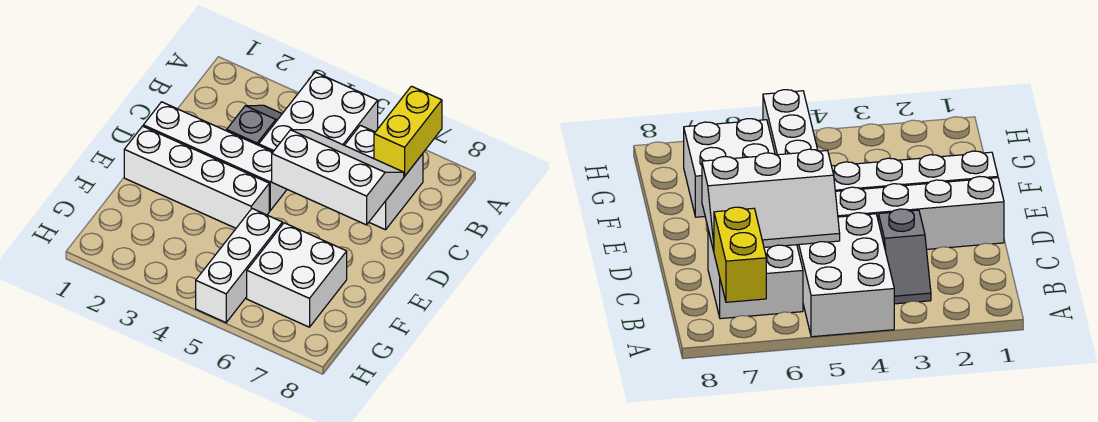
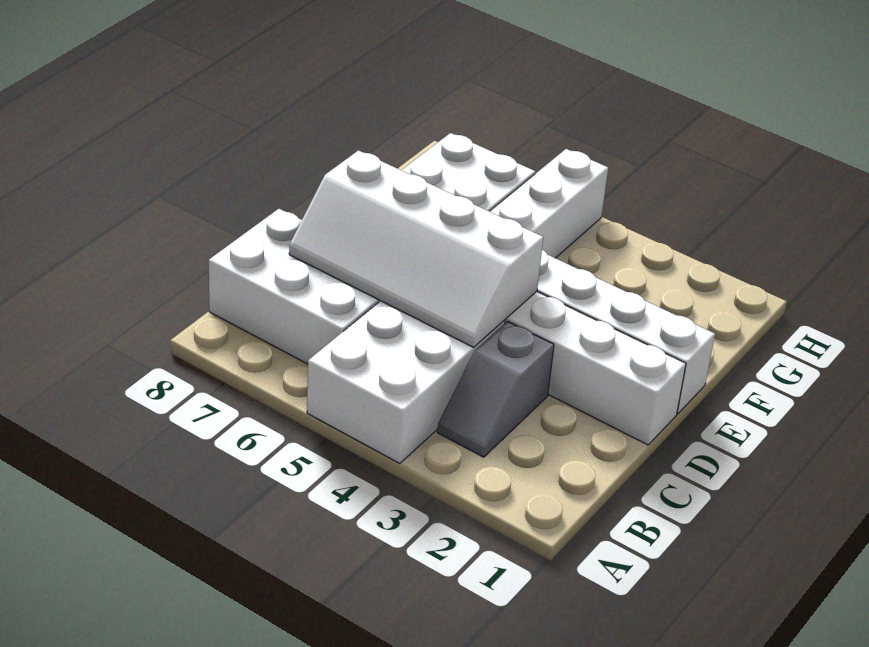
yellow 1x2 brick [374,86,442,176] -> none
white 2x2 brick [345,125,423,230] -> white 2x3 brick [209,209,380,364]
white 2x3 slope [272,130,404,225] -> white 2x4 slope [289,151,543,347]

